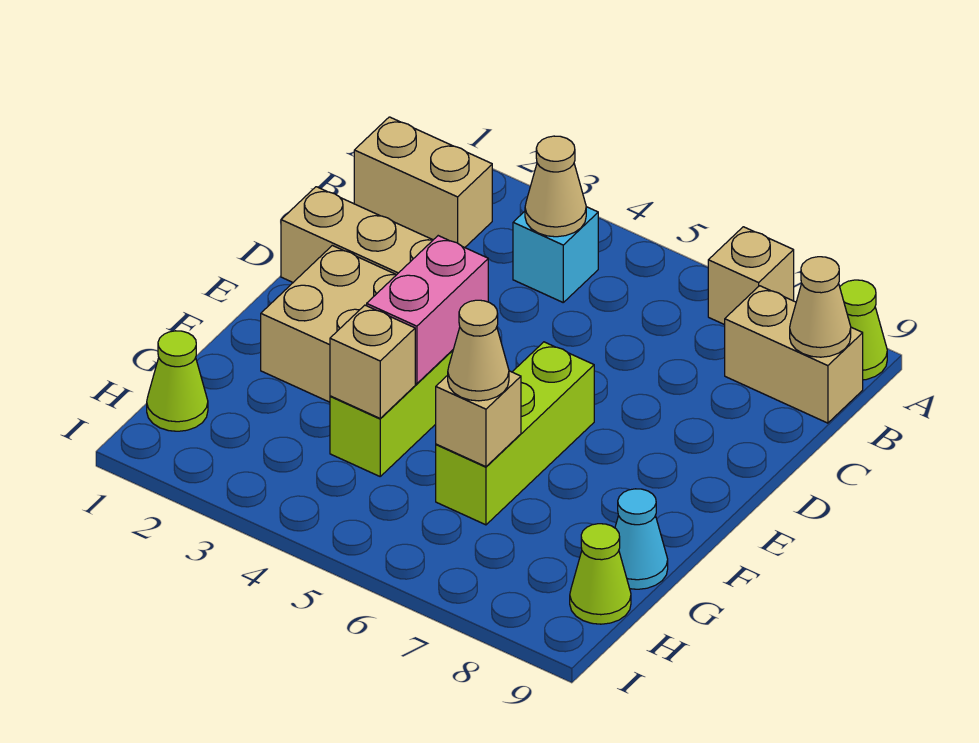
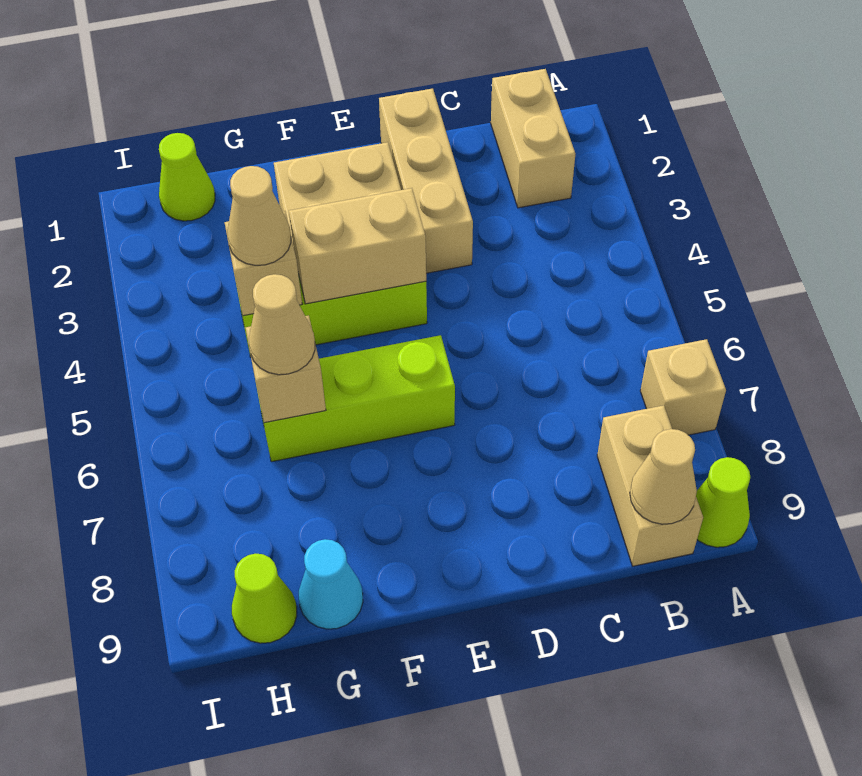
cyan 1x1 brick [513,207,598,302] -> none
tan 1x1 cone [525,136,586,237] -> tan 1x1 cone moved to [227,166,291,265]
pink 1x2 brick [367,236,488,384] -> tan 1x2 brick [289,188,426,304]

